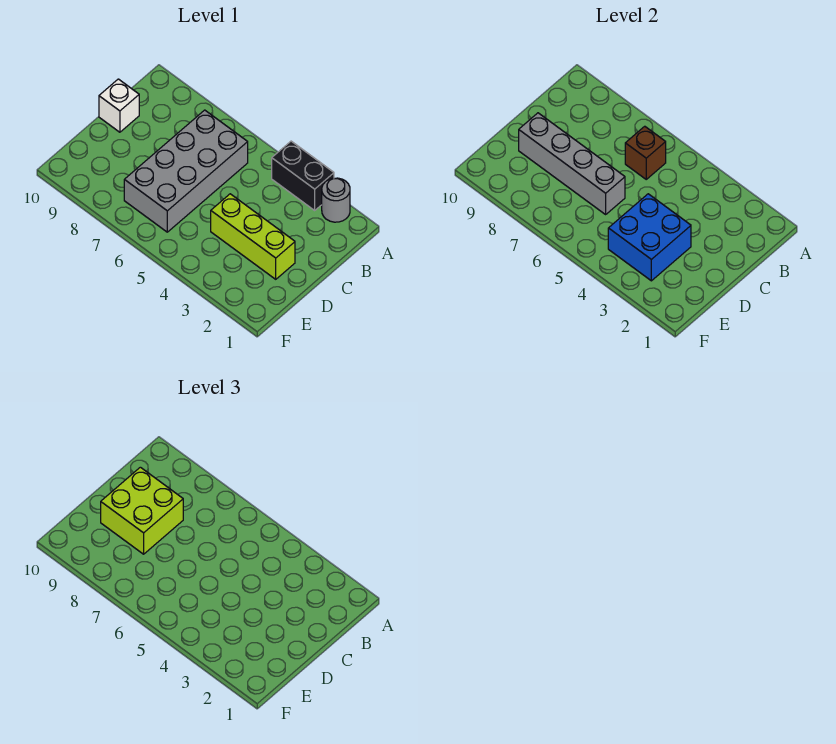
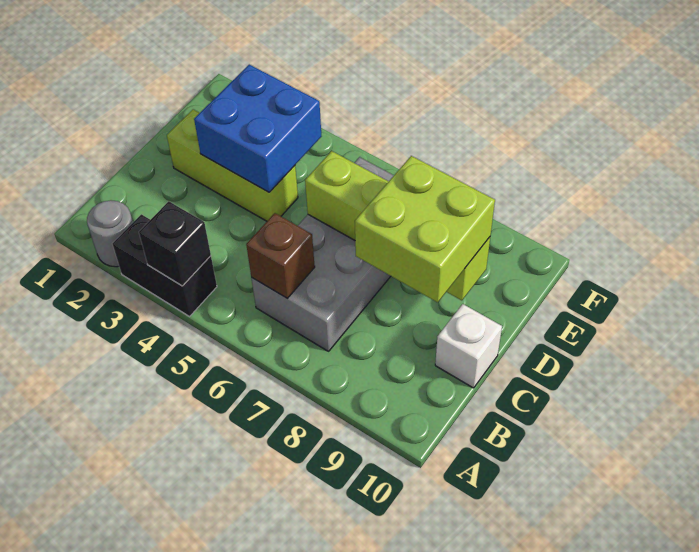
none -> black 1x1 brick [139,201,211,286]
grey 1x4 brick [519,113,625,214] -> lime 1x4 brick [305,151,490,300]

